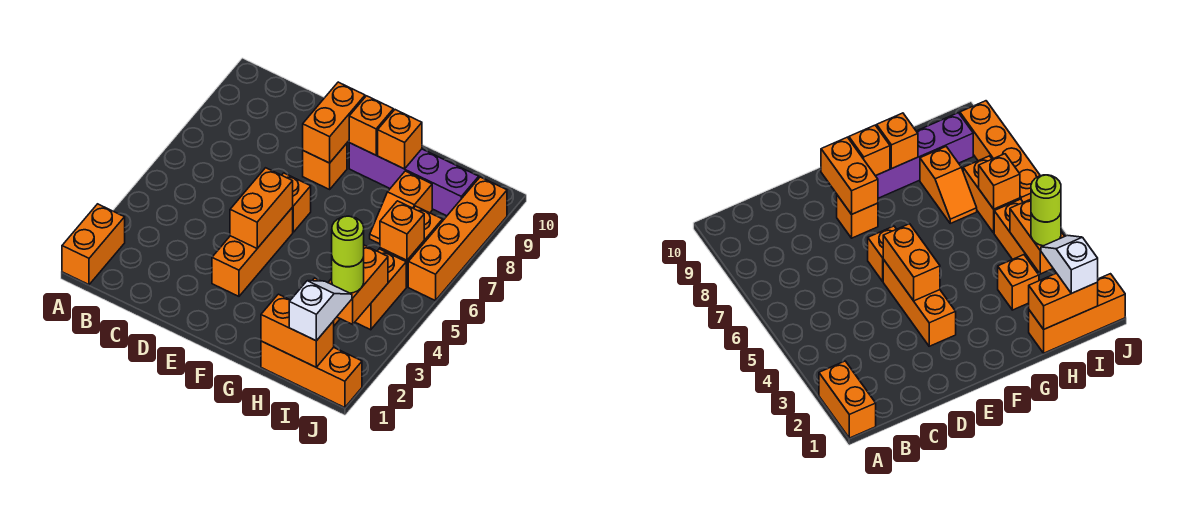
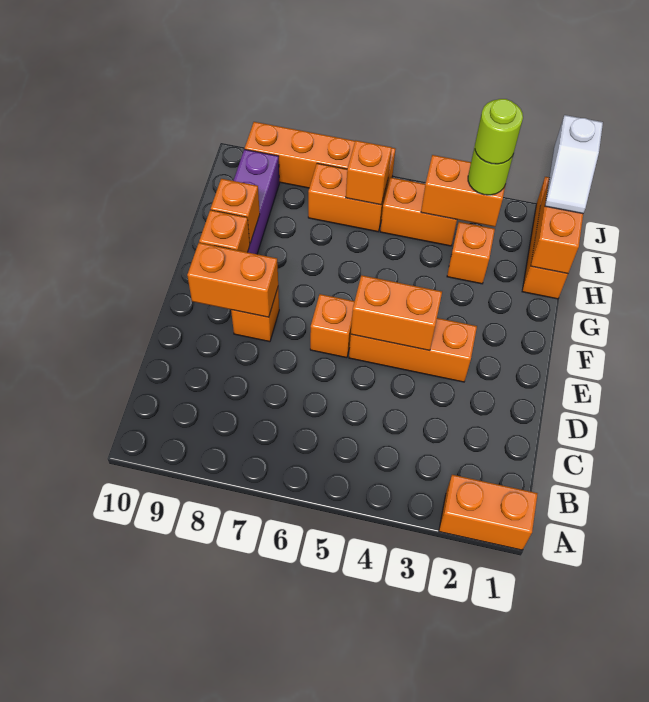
orange 1x2 slope [370,171,432,244] -> none
white 1x2 slope [289,281,352,341] -> white 1x2 slope turned to [545,115,603,214]

